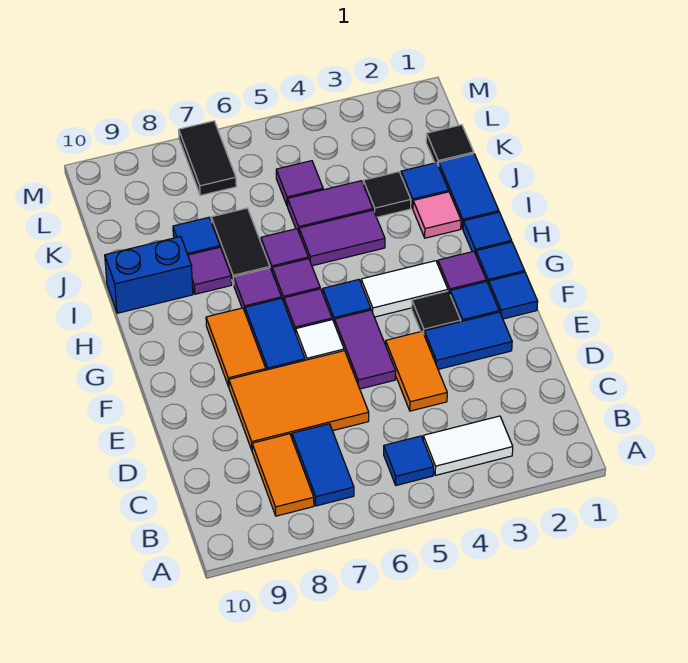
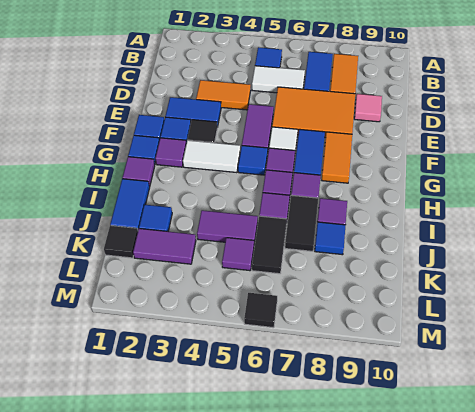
white 1x2 tile [423,416,513,475] -> white 1x2 tile moved to [252,66,305,93]
orange 1x2 tile [386,332,447,411] -> orange 1x2 tile turned to [196,80,251,110]
blue 1x1 tile [463,212,512,254] -> purple 1x1 tile [122,157,155,186]
pink 1x1 tile [413,192,461,238] -> pink 1x1 tile moved to [354,94,382,122]
purple 1x2 tile [299,210,385,266] -> purple 1x2 tile moved to [133,229,196,264]
blue 1x2 brick [105,237,193,313] -> none
black 1x1 tile [363,172,411,217] -> black 1x1 tile moved to [244,293,277,328]
black 1x2 tile [179,121,236,196] -> black 1x2 tile moved to [252,216,287,274]

